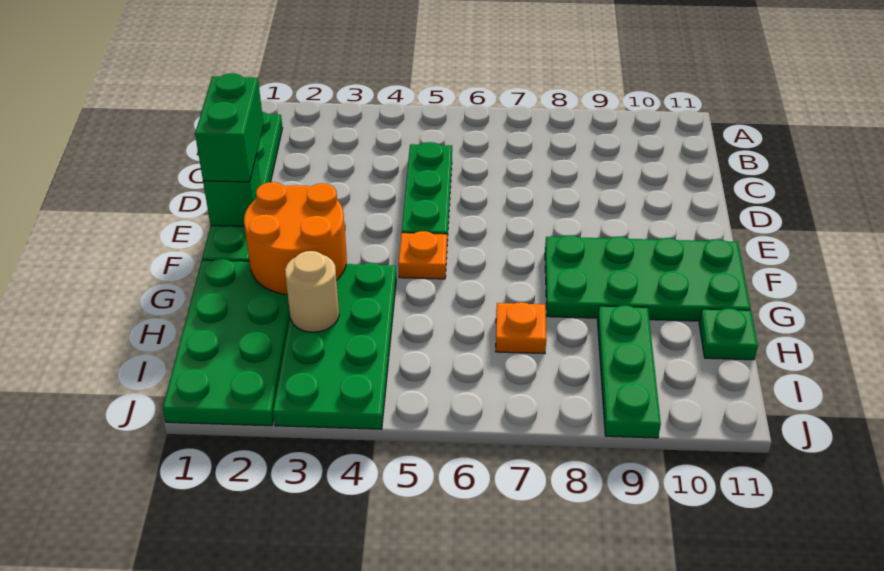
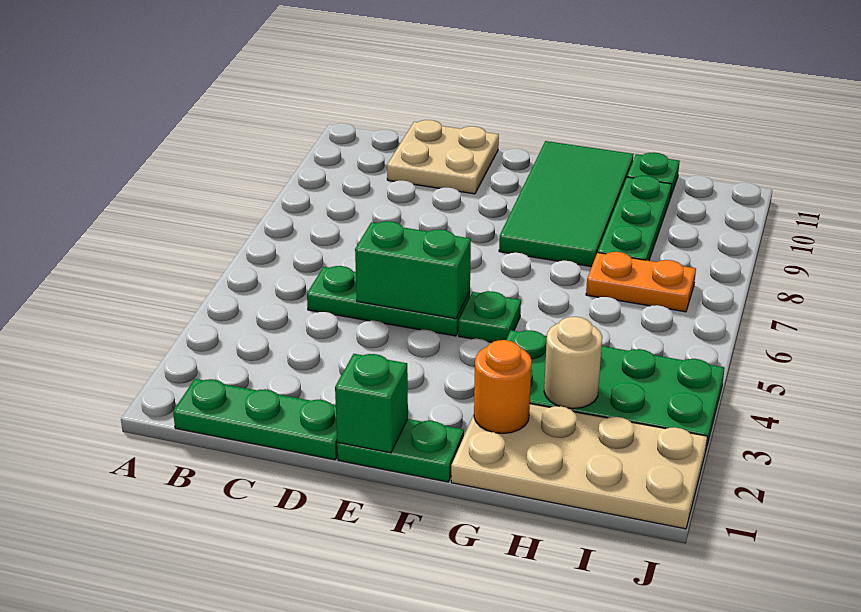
none -> tan 2x2 plate [387,120,499,194]
green 1x2 brick [195,73,263,182] -> green 1x2 brick moved to [355,221,471,319]
orange 2x2 round brick [244,182,347,295] -> orange 1x1 round brick [474,340,532,433]
orange 1x1 plate [398,231,447,279] -> green 1x1 plate [459,291,521,342]
green 2x4 plate [545,235,751,321] -> green 2x4 tile [499,141,633,267]
green 2x4 plate [163,259,290,426] -> tan 2x4 plate [451,404,707,529]
orange 1x1 plate [496,302,546,354] -> orange 1x2 plate [586,252,696,312]
green 1x3 plate [597,305,661,438] -> green 1x3 plate turned to [598,176,672,261]

